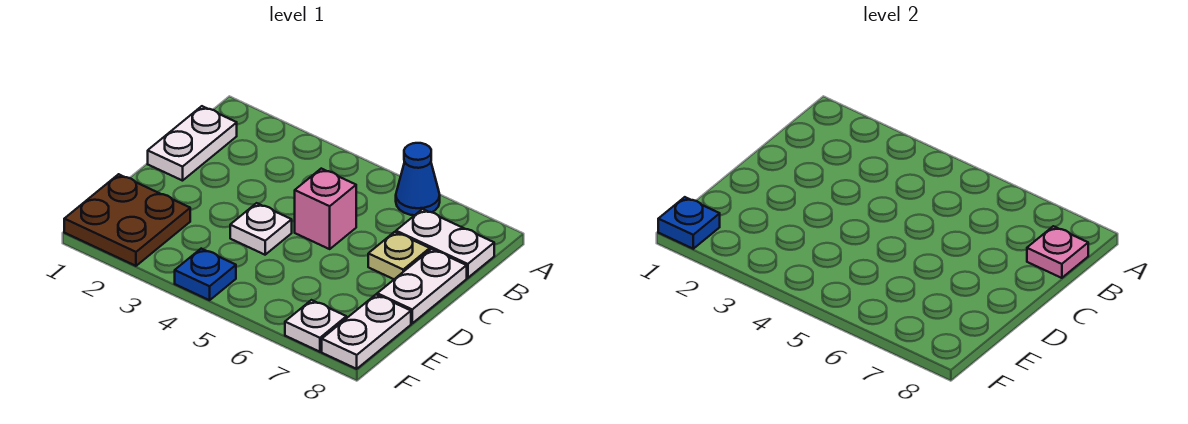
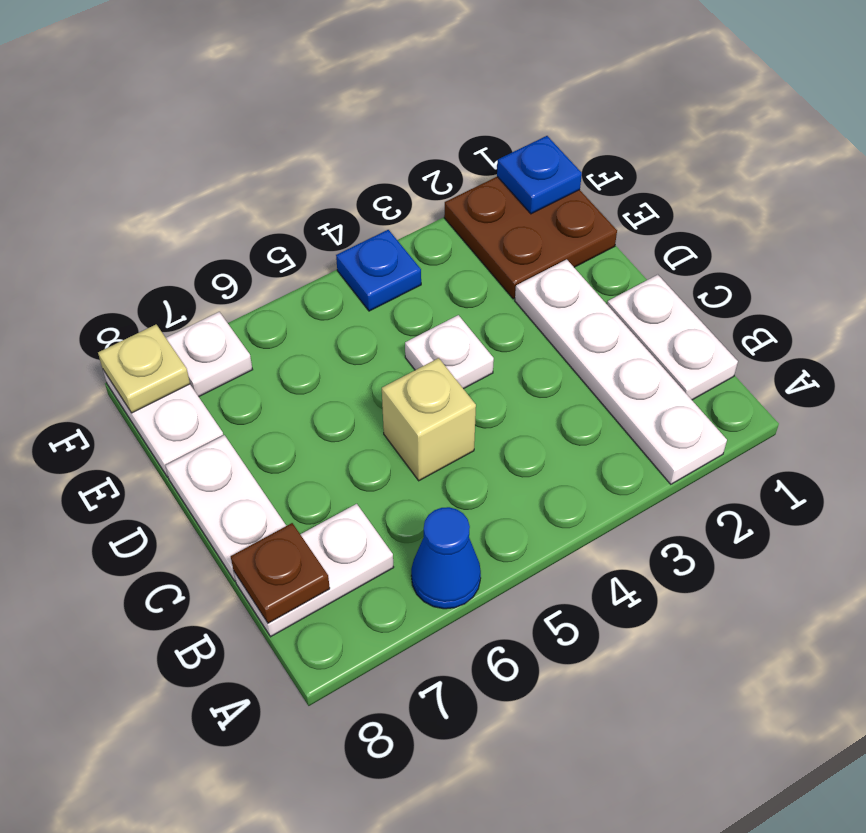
none -> white 1x4 plate [515,259,727,484]
pink 1x1 plate [1027,226,1088,278] -> brown 1x1 plate [231,523,330,623]
pink 1x1 brick [295,169,356,249] -> tan 1x1 brick [382,358,476,481]
tan 1x1 plate [368,232,430,279] -> tan 1x1 plate moved to [98,325,190,413]

